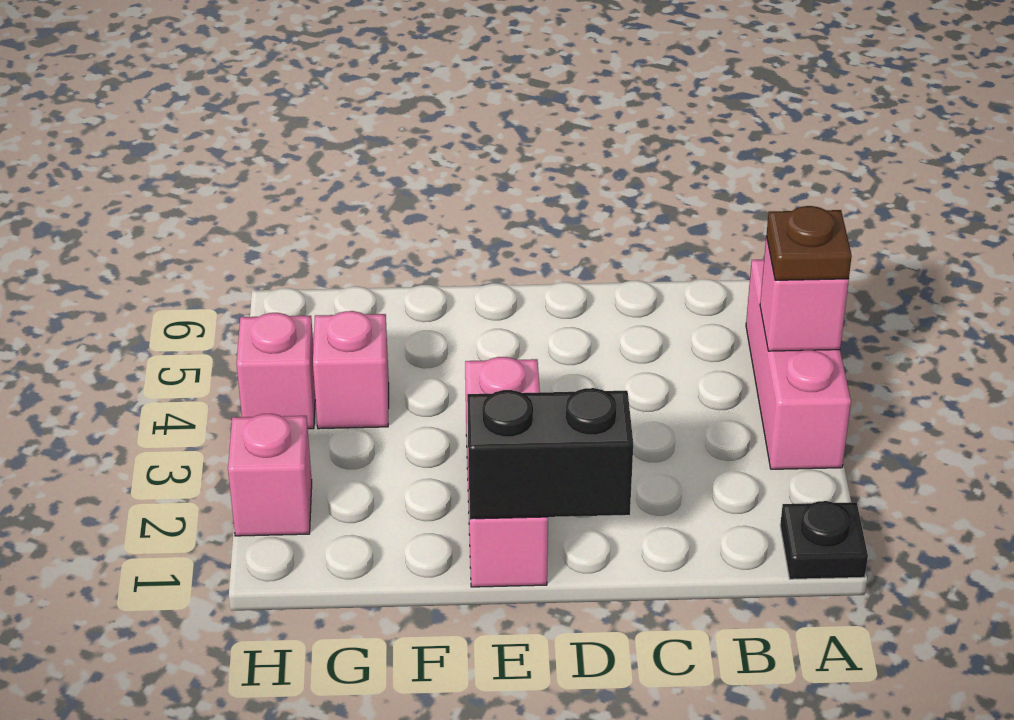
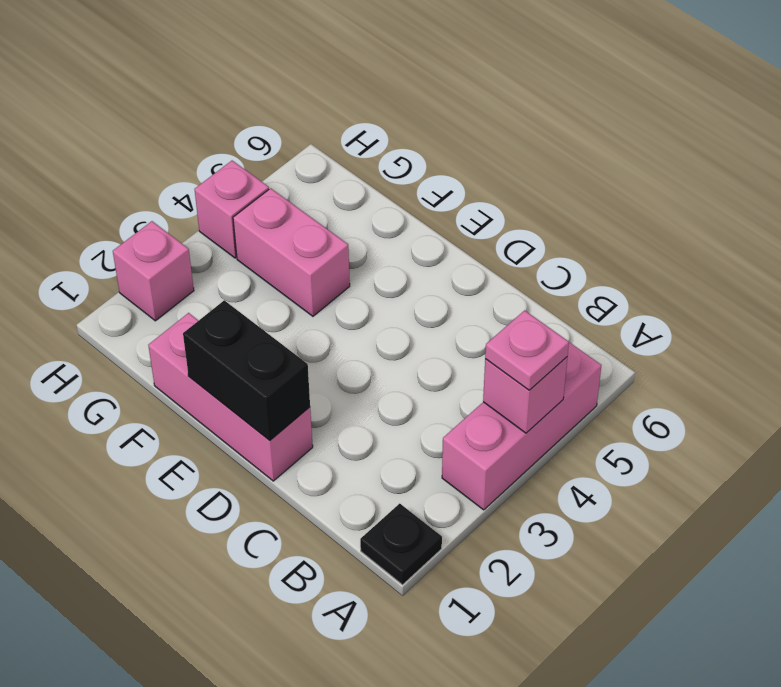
brown 1x1 plate [766,206,852,280] -> pink 1x1 plate [485,310,569,390]
pink 1x3 brick [465,357,548,587] -> pink 1x3 brick turned to [148,313,313,481]
pink 1x1 brick [313,311,389,429] -> pink 1x2 brick [233,188,350,316]

